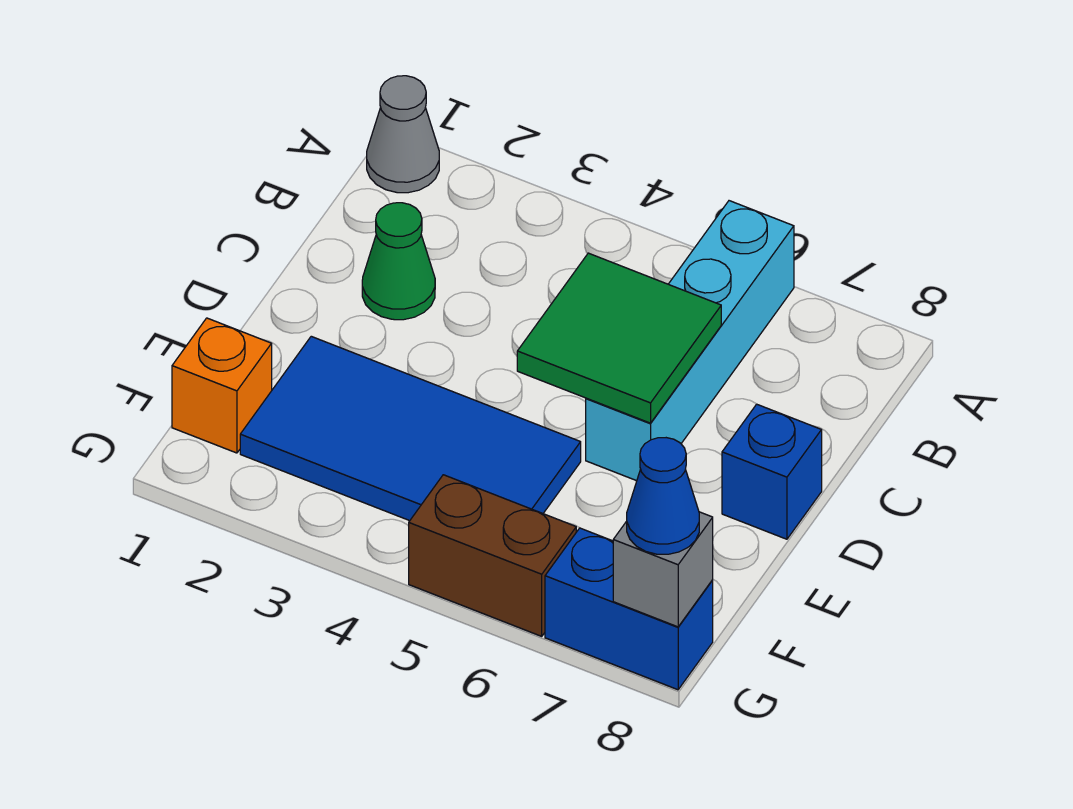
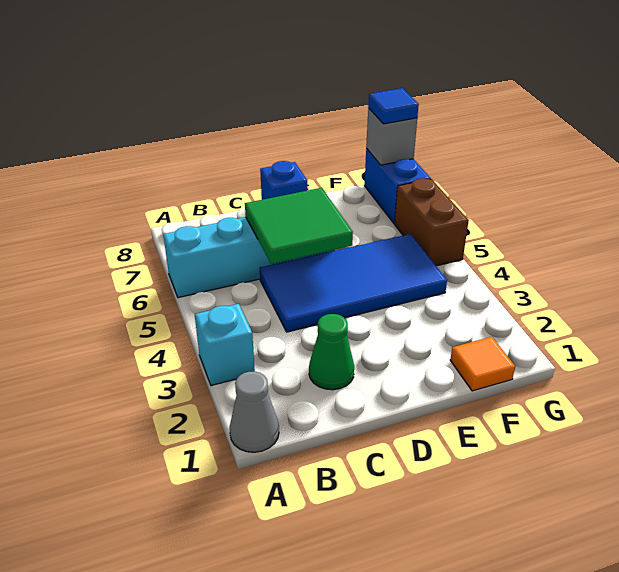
none -> cyan 1x1 brick [195,304,255,386]
blue 2x4 tile [240,336,581,521] -> blue 2x4 tile turned to [260,234,447,332]
orange 1x1 brick [172,318,272,453] -> orange 1x1 tile [450,337,515,391]
blue 1x1 cone [627,438,699,554] -> blue 1x1 tile [368,88,419,124]

